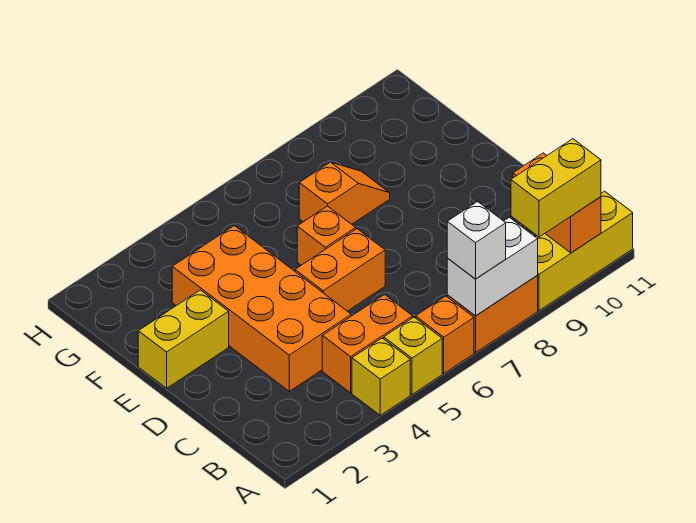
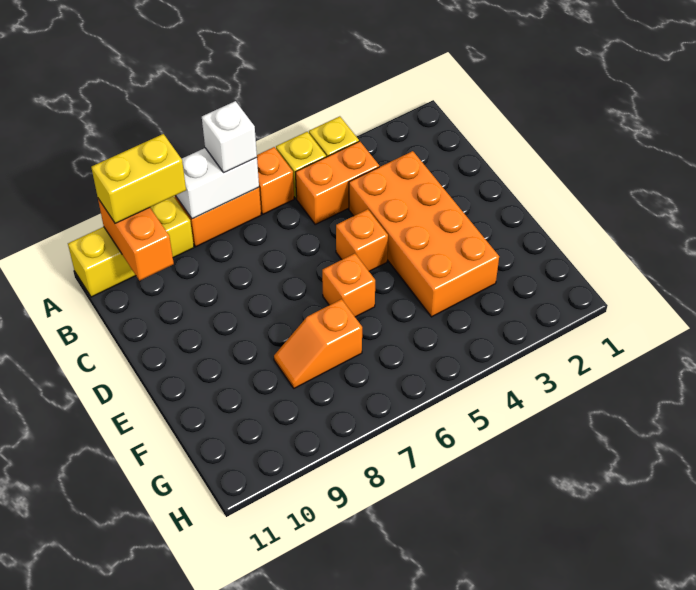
orange 1x2 brick [295,229,385,311] -> orange 1x1 brick [336,209,388,271]
yellow 1x2 brick [138,290,229,388] -> none

